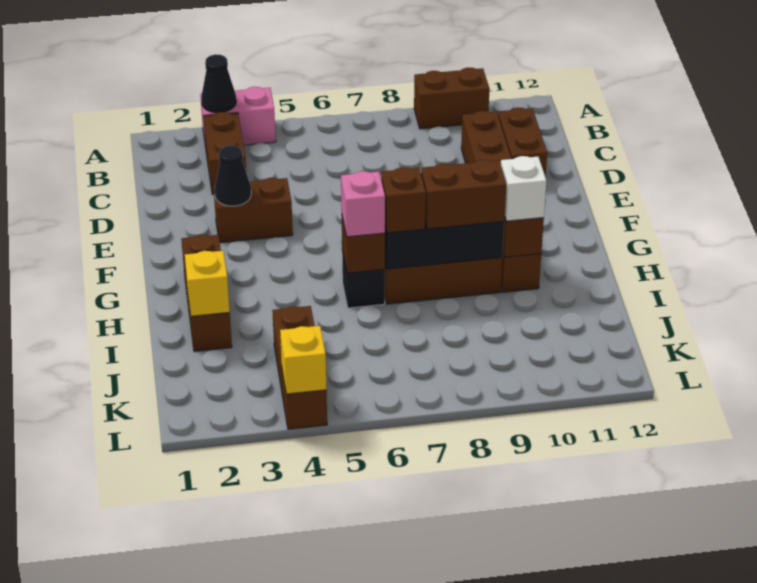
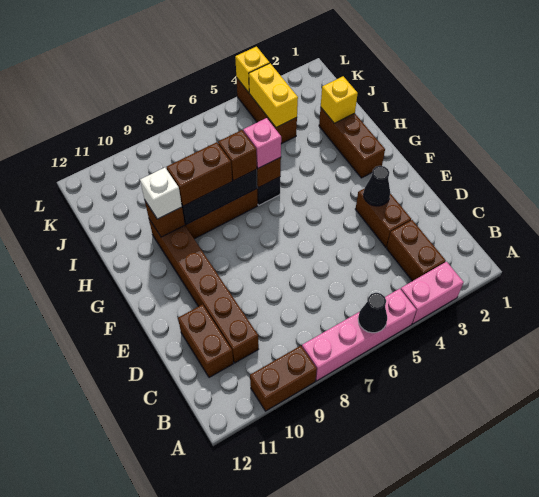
black 1x1 cone [201,54,236,113] -> black 1x1 cone moved to [358,293,387,333]
none -> pink 1x4 brick [302,289,416,381]
brown 1x2 brick [213,178,293,243] -> brown 1x2 brick turned to [356,189,411,247]
none -> yellow 1x2 brick [249,63,298,127]

